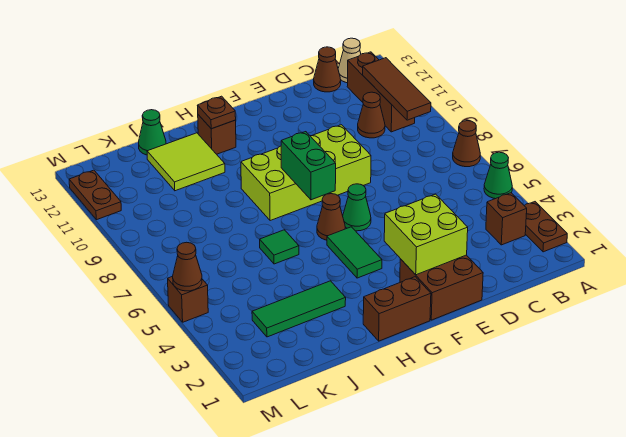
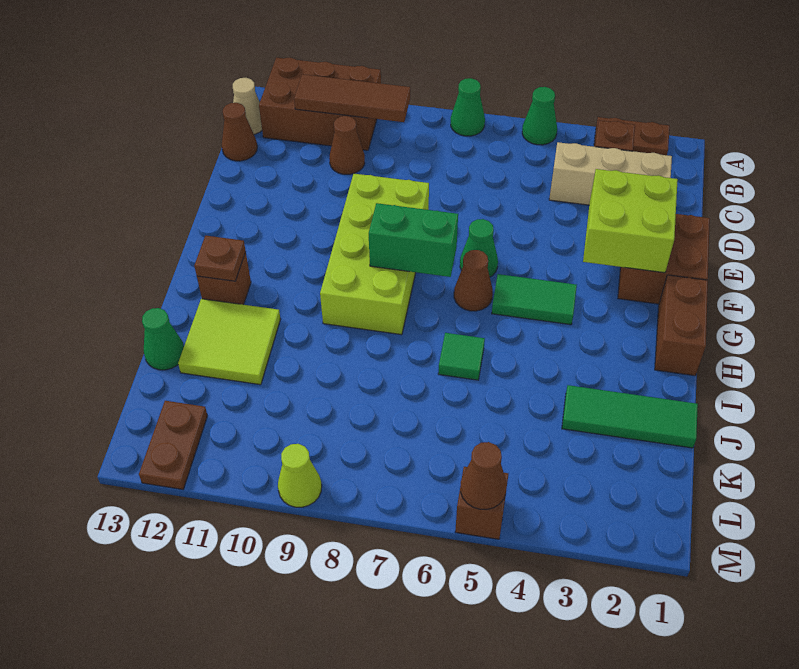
brown 1x1 cone [453,121,480,167] -> green 1x1 cone [451,78,485,136]
brown 1x3 brick [347,52,415,132] -> brown 2x3 brick [259,58,381,150]
none -> tan 1x3 brick [549,142,672,205]
green 1x3 tile [252,281,346,337] -> green 1x3 tile turned to [562,385,698,448]
none -> lime 1x1 cone [278,444,322,507]
brown 1x2 plate [69,170,121,220] -> brown 1x2 plate turned to [139,401,207,489]

